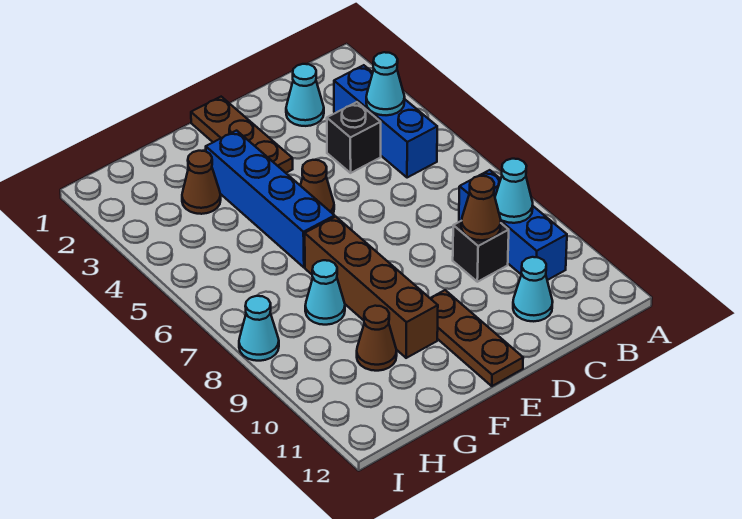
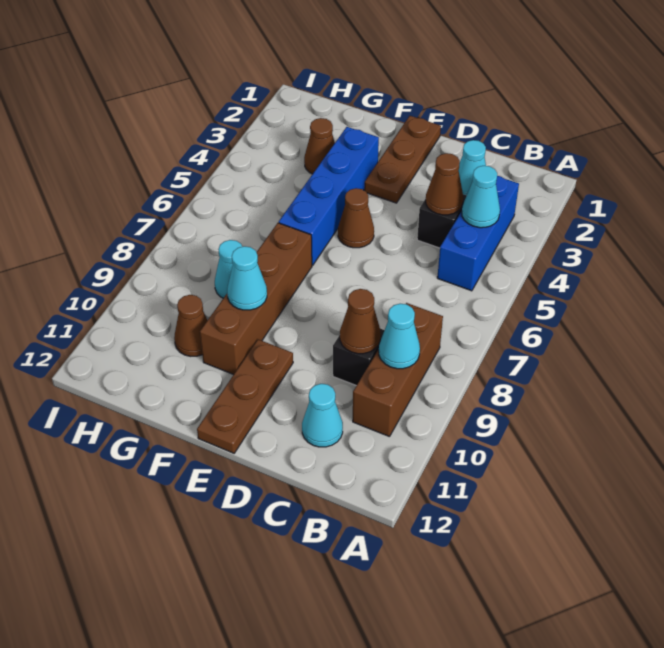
blue 1x3 brick [459,170,567,280] -> brown 1x3 brick [353,303,443,437]
none -> brown 1x1 cone [426,153,463,215]
cyan 1x1 cone [239,296,279,361] -> cyan 1x1 cone moved to [227,246,267,310]

